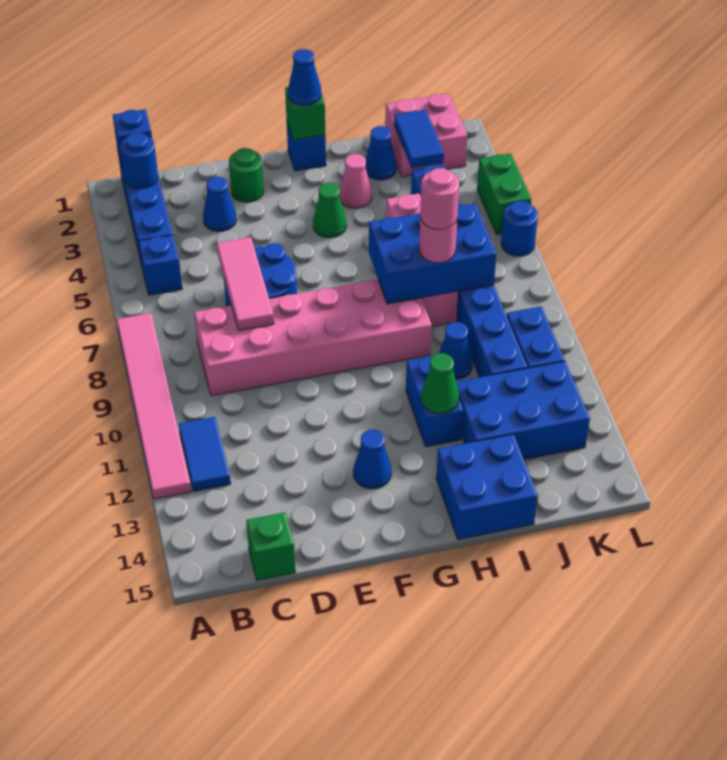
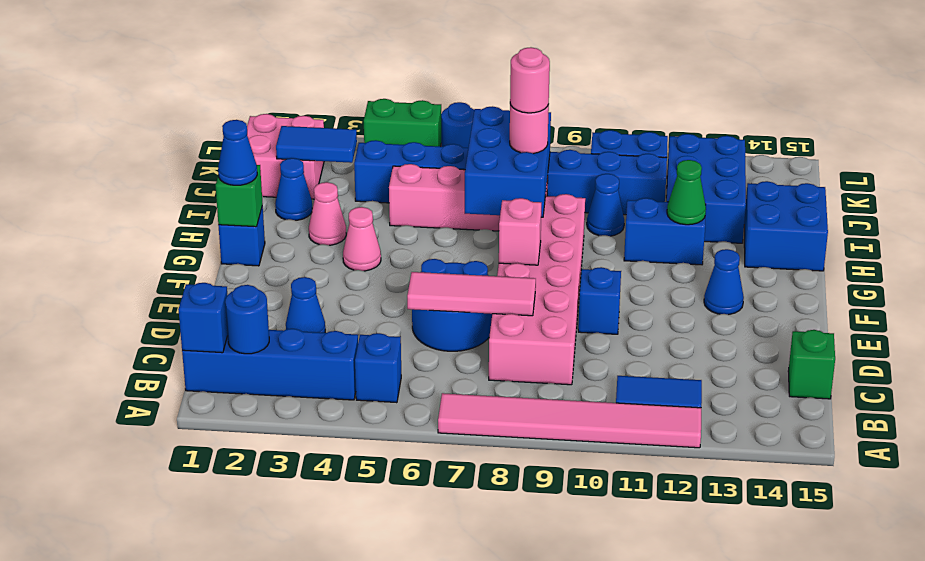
green 1x1 round brick [229,148,264,202] -> none
none -> blue 1x1 brick [578,267,621,334]
none -> pink 1x1 brick [499,198,541,265]
green 1x1 cone [313,183,346,238] -> pink 1x1 cone [343,207,381,271]

